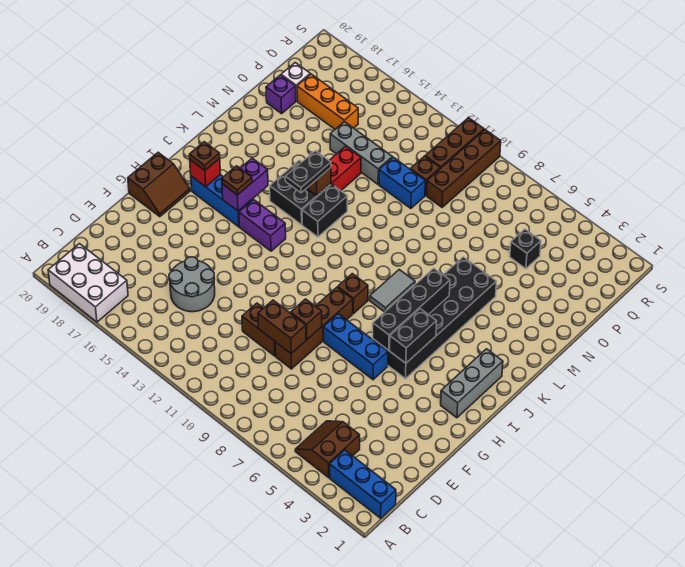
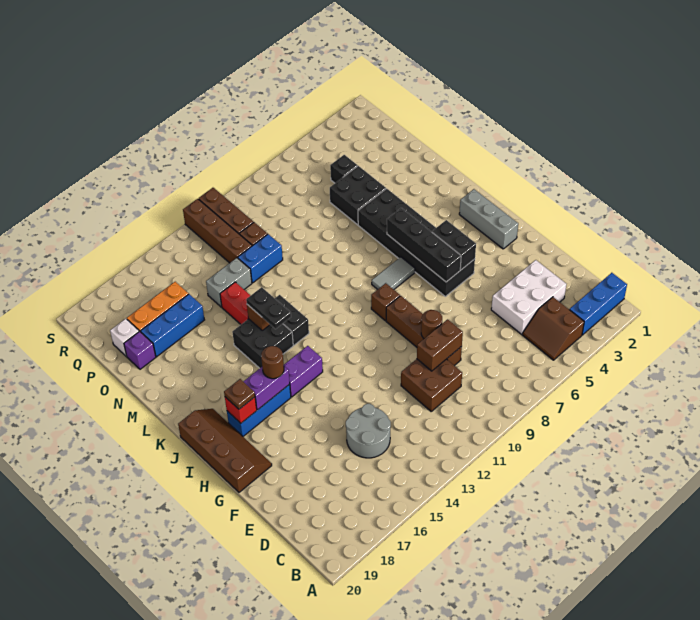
white 2x3 brick [48,244,128,322] -> white 2x3 brick moved to [491,260,566,334]
brown 1x2 brick [242,303,276,356] -> brown 2x2 brick [401,359,462,411]
brown 1x1 brick [291,299,322,340] -> brown 1x1 round brick [421,310,442,338]
blue 1x3 brick [323,314,388,380] -> blue 1x3 brick moved to [141,294,204,357]
brown 2x2 slope [128,152,190,217] -> brown 2x4 slope [178,409,272,492]
purple 1x2 brick [222,158,268,211] -> purple 1x2 brick turned to [243,366,290,410]
brown 1x1 plate [222,166,252,195] -> brown 1x1 round brick [261,346,284,379]
grey 1x2 tile [370,270,415,312] -> grey 1x2 tile turned to [372,257,415,289]
none -> black 2x2 brick [330,166,386,225]
grey 1x3 brick [330,122,392,184] -> grey 1x2 brick [206,258,252,307]
brown 1x4 brick [426,130,501,207] -> brown 1x4 brick moved to [183,199,252,263]

